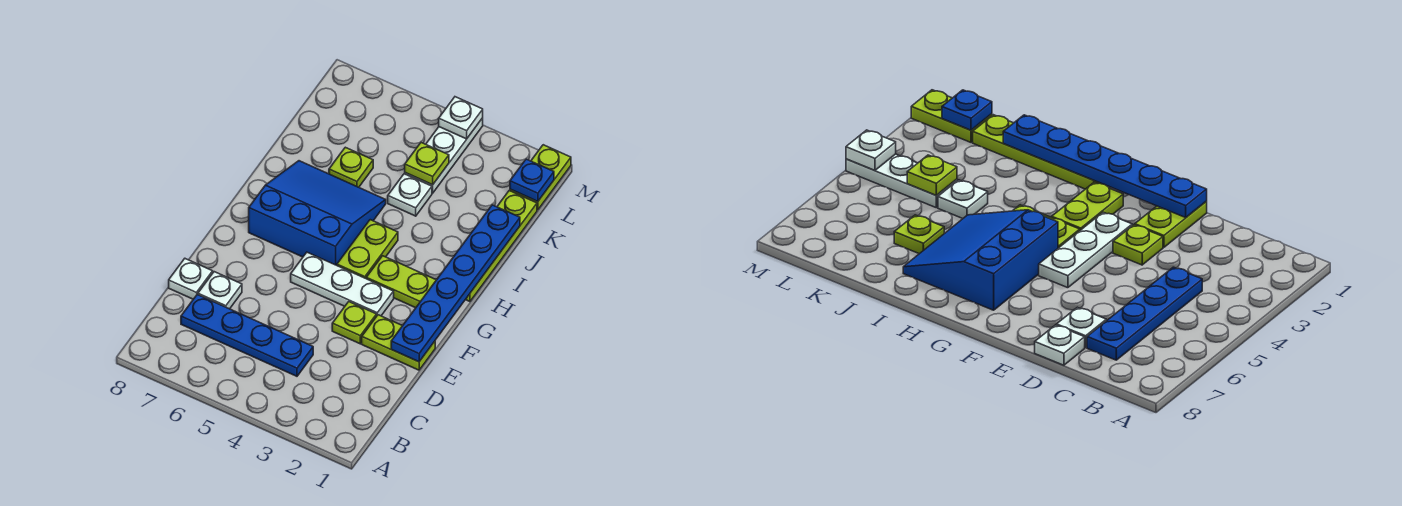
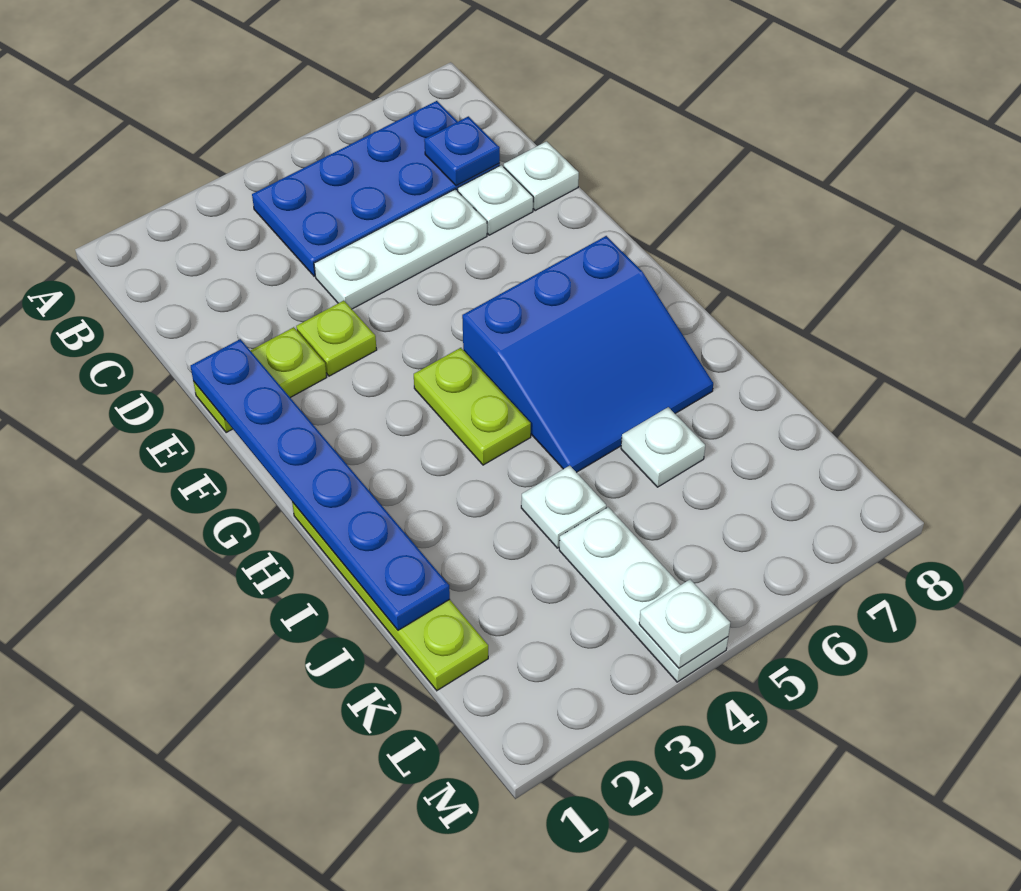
blue 1x4 plate [181,295,313,376] -> blue 2x4 plate [252,101,500,276]
white 1x3 plate [291,252,394,316] -> white 1x3 plate moved to [314,189,487,309]
lime 1x2 plate [366,256,436,308] -> none
lime 1x1 plate [329,147,373,187] -> white 1x1 plate [621,407,705,487]
lime 1x1 plate [405,143,449,185] -> none
lime 1x2 plate [510,145,571,210] -> none
blue 1x1 plate [510,159,554,202] -> blue 1x1 plate moved to [424,116,500,186]

